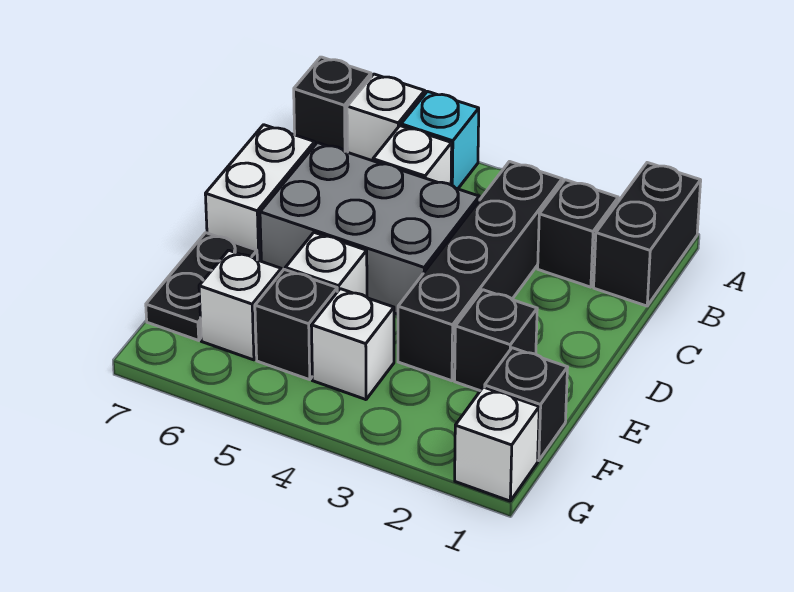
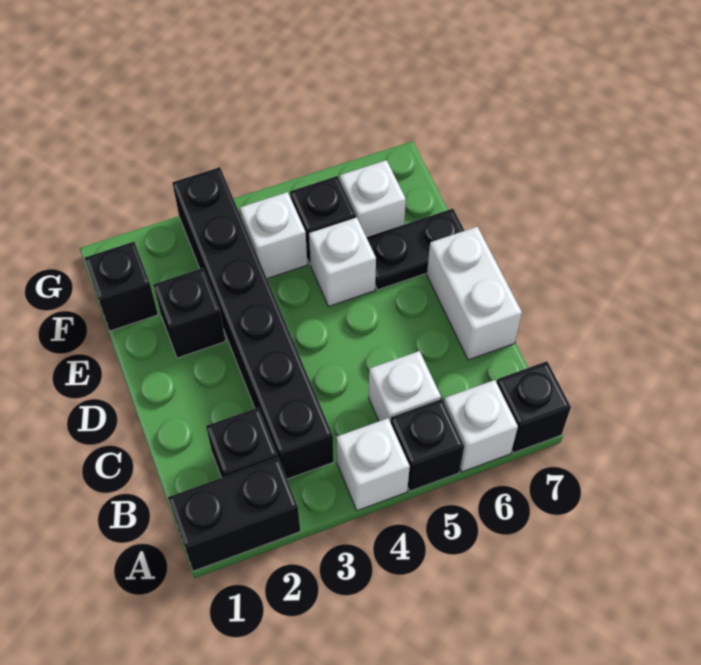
black 1x2 brick [594,163,701,306] -> black 1x2 brick turned to [168,458,300,571]
cyan 1x1 brick [401,91,479,189] -> black 1x1 brick [391,399,464,491]
black 1x4 brick [398,162,562,381] -> black 1x6 brick [172,167,334,479]
grey 2x3 brick [260,143,479,314] -> none
black 1x2 plate [146,233,257,340] -> black 1x2 plate turned to [366,209,464,290]
white 1x1 brick [455,387,539,501] -> white 1x1 brick moved to [336,418,410,511]

